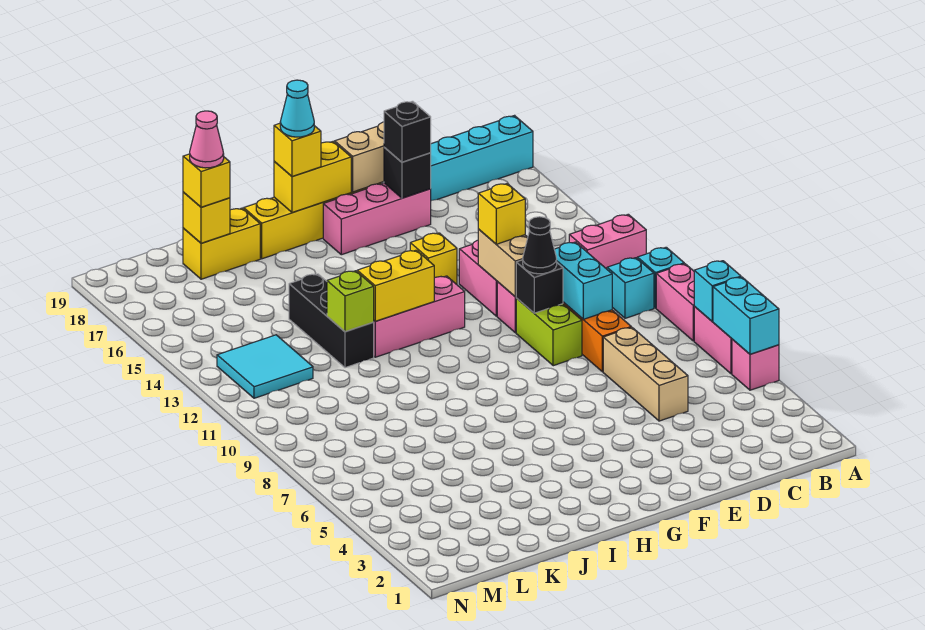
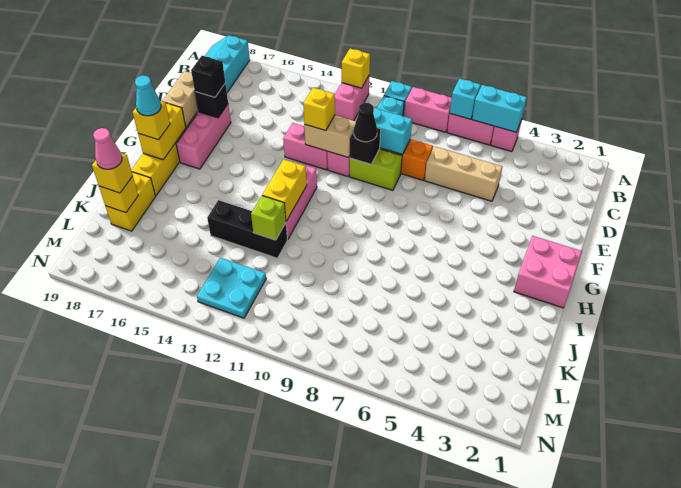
yellow 1x1 brick [410,233,457,284] -> yellow 1x1 brick moved to [342,49,370,88]
none -> pink 2x2 brick [514,236,582,308]
cyan 2x2 tile [217,335,313,398] -> cyan 2x2 plate [197,258,266,318]

